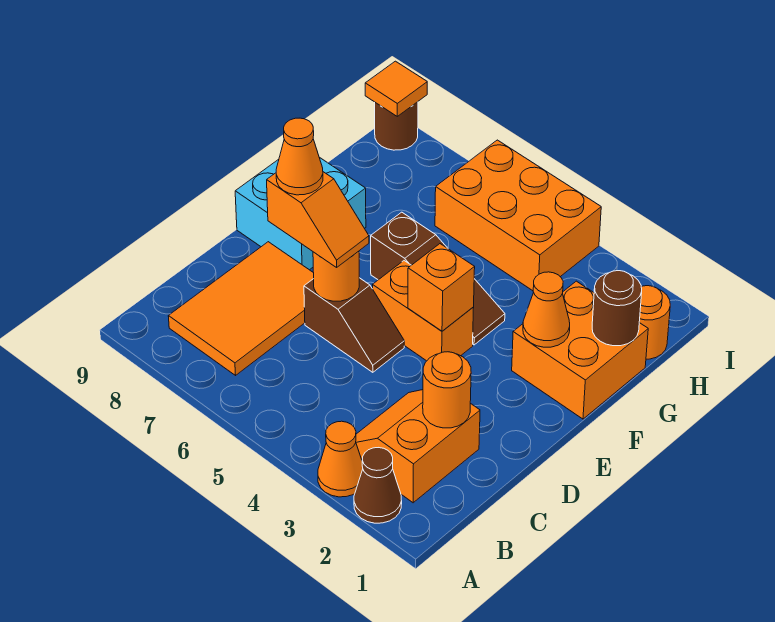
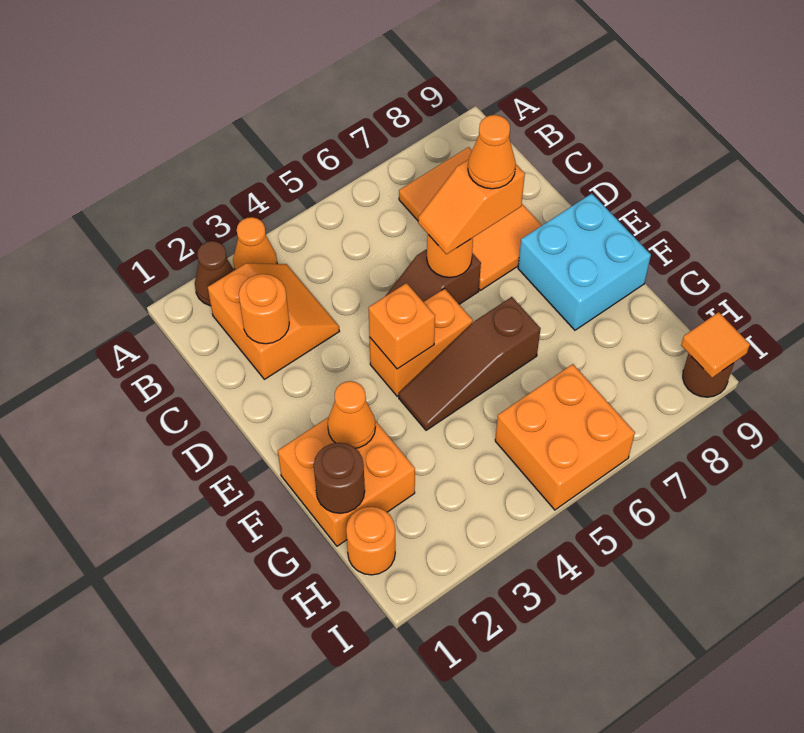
orange 2x3 brick [435,140,601,291] -> orange 2x2 brick [495,364,635,510]

